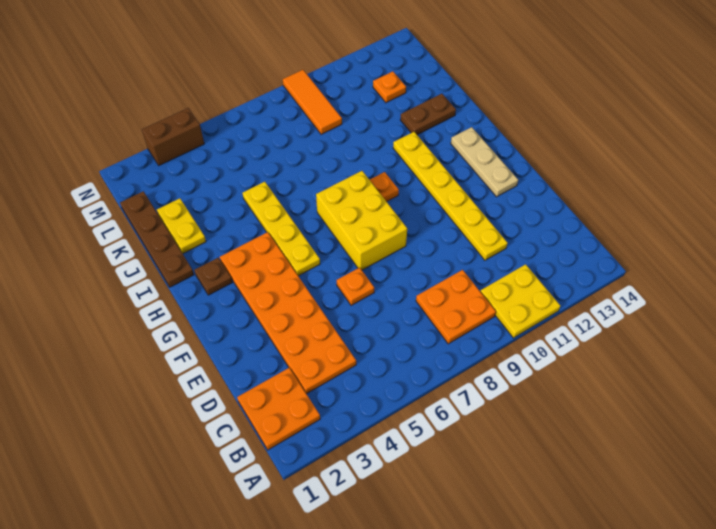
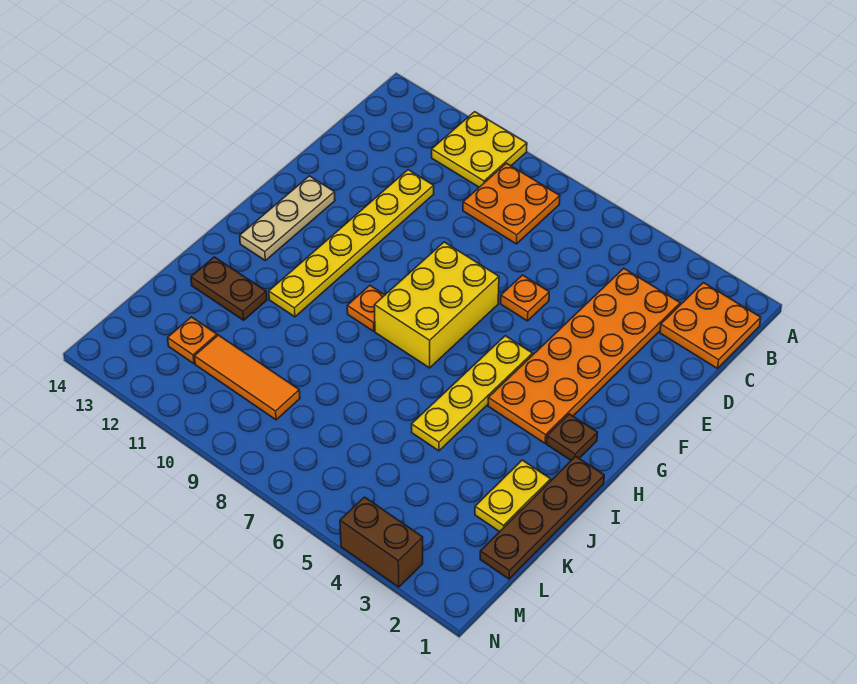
orange 1x3 tile [283,70,342,134] -> orange 1x3 tile turned to [194,335,300,420]

